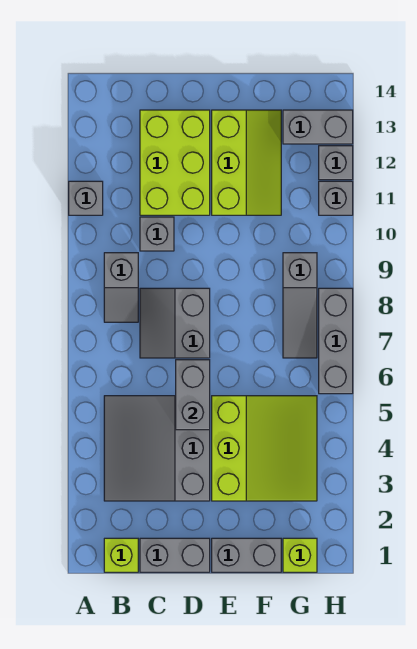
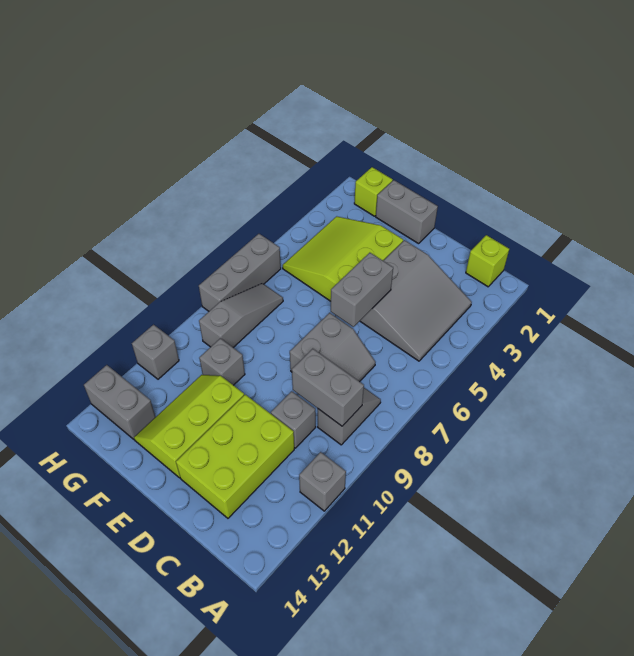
grey 1x2 brick [140,538,210,572] -> grey 1x2 brick moved to [292,349,364,426]
grey 1x1 brick [319,146,353,180] -> grey 1x1 brick moved to [199,338,245,385]

